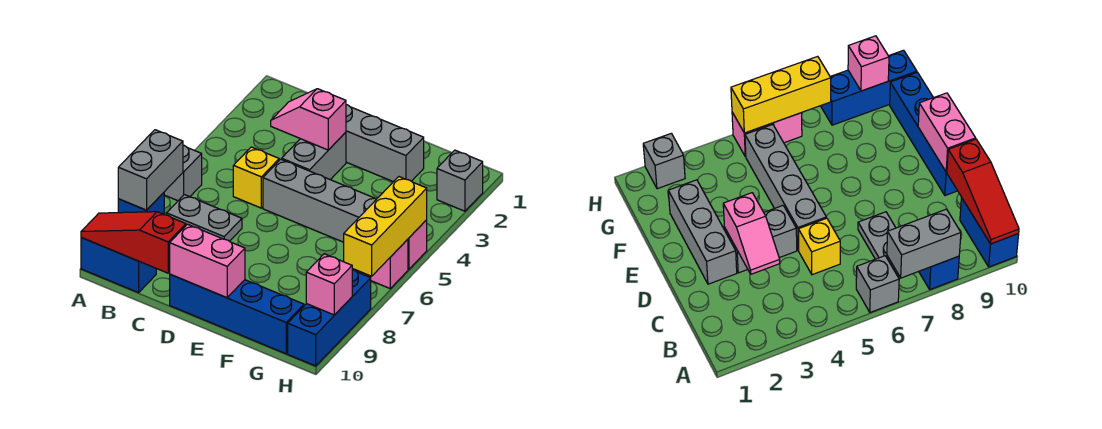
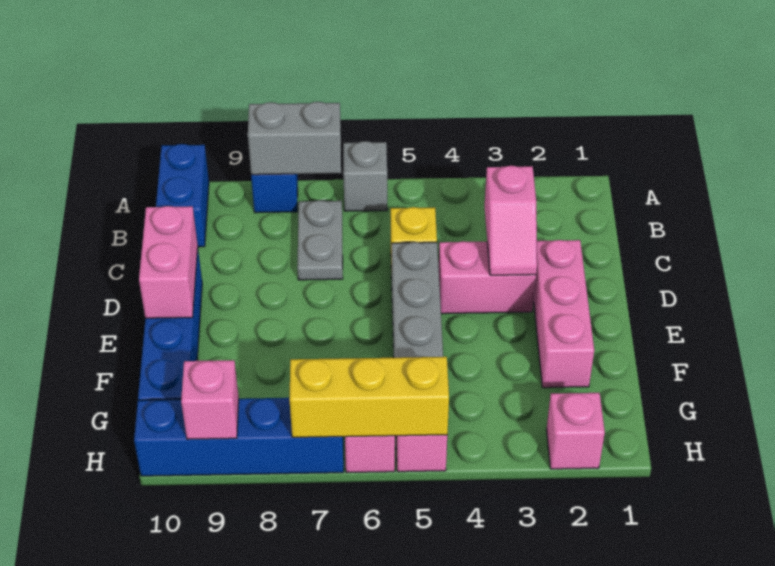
red 1x3 slope [81,212,186,273] -> none
pink 1x2 slope [271,89,346,150] -> pink 1x2 slope turned to [484,166,537,275]
grey 1x3 brick [346,105,424,182] -> pink 1x3 brick [534,240,594,388]
grey 1x2 brick [282,132,346,180] -> pink 1x2 brick [439,241,536,314]
grey 1x1 brick [437,150,483,211] -> pink 1x1 brick [546,393,605,469]
blue 1x3 brick [288,270,371,366] -> blue 1x4 brick [134,398,344,476]

